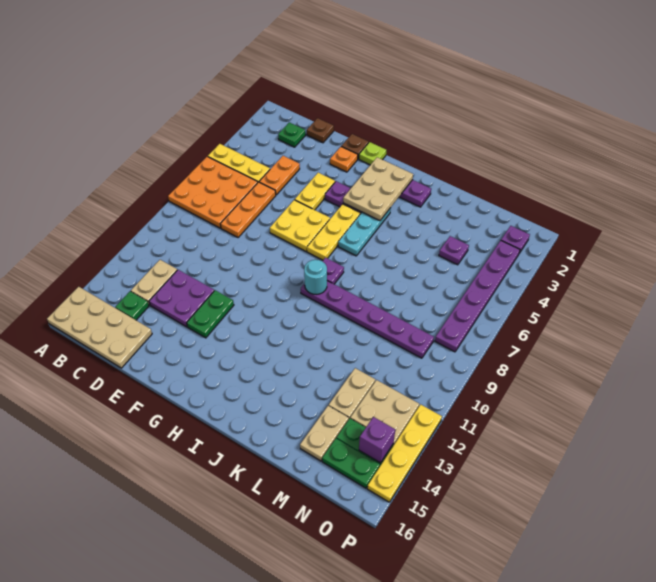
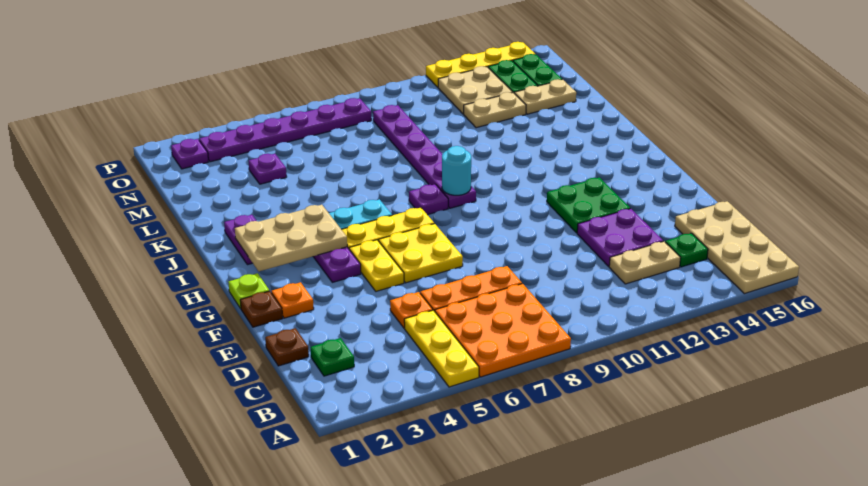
orange 1x2 plate [259,156,300,195] -> orange 1x1 plate [390,292,433,328]
yellow 1x2 plate [295,173,335,210] -> yellow 1x2 plate turned to [349,240,404,291]
green 1x2 plate [187,290,234,338] -> green 2x2 plate [547,177,630,233]
purple 1x1 brick [359,417,395,463] -> none

